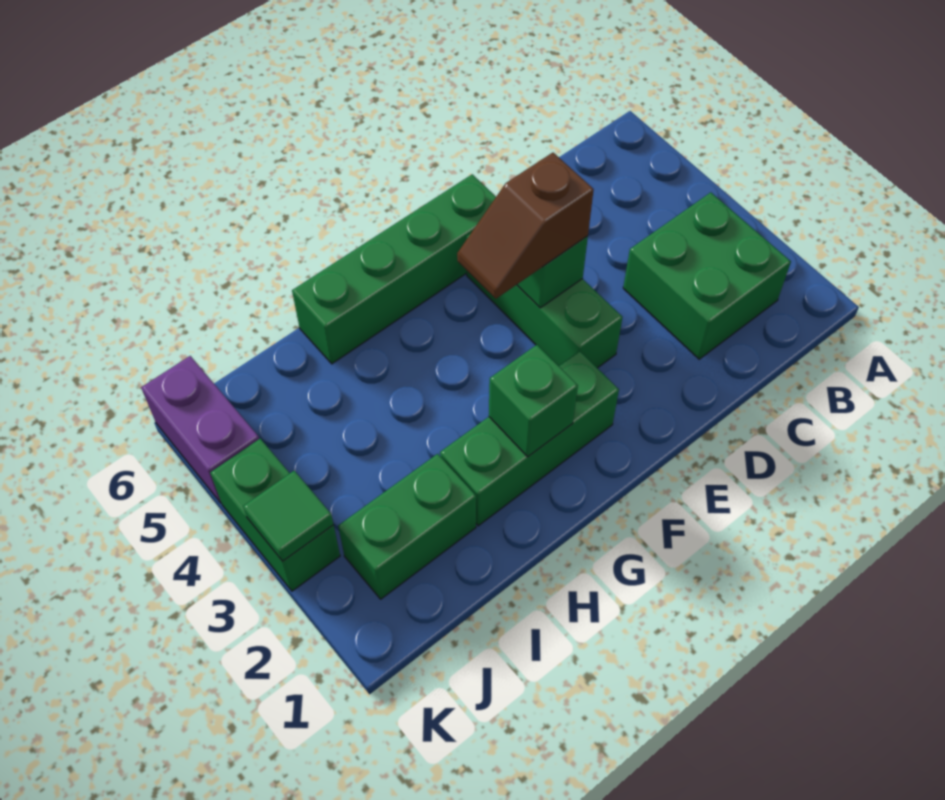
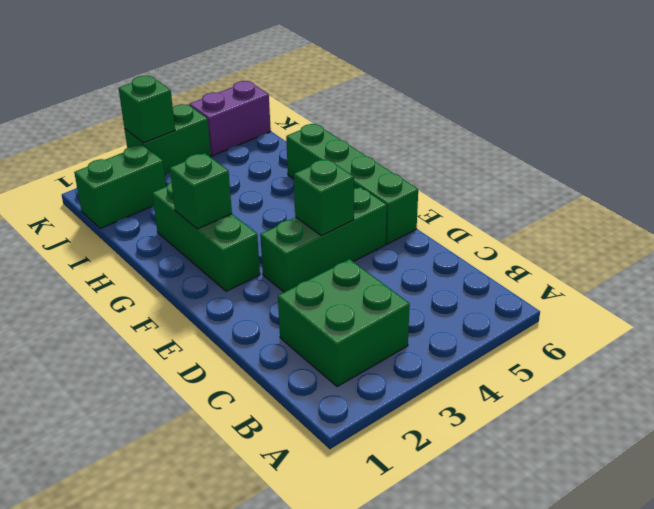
brown 1x2 slope [457,153,594,299] -> none
green 1x2 brick [338,454,476,599] -> green 1x2 brick turned to [74,145,166,228]
green 1x1 tile [243,471,334,561] -> green 1x1 brick [119,76,175,143]

